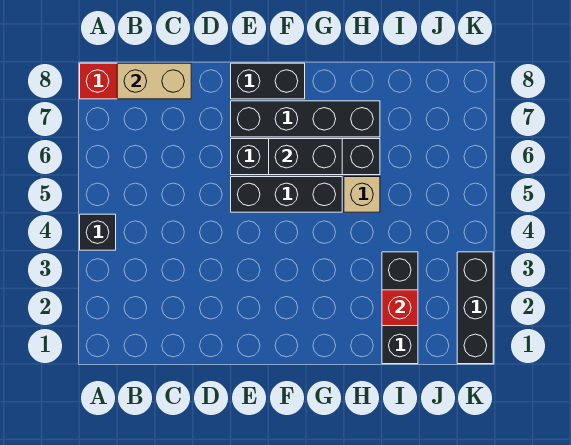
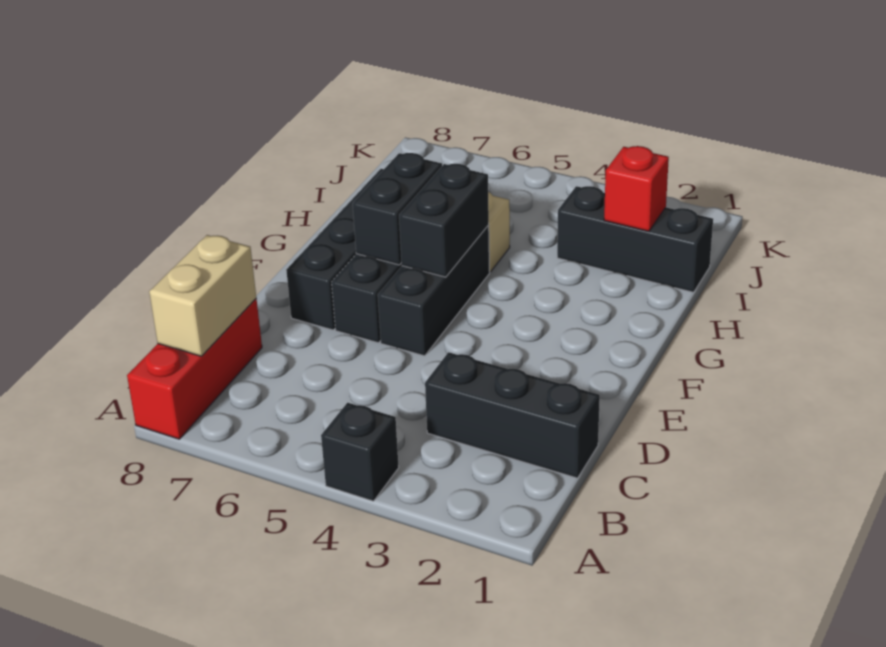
black 1x2 brick [231,63,305,99] -> black 1x2 brick moved to [399,164,489,277]
black 1x3 brick [457,252,493,364] -> black 1x3 brick moved to [425,352,600,478]

